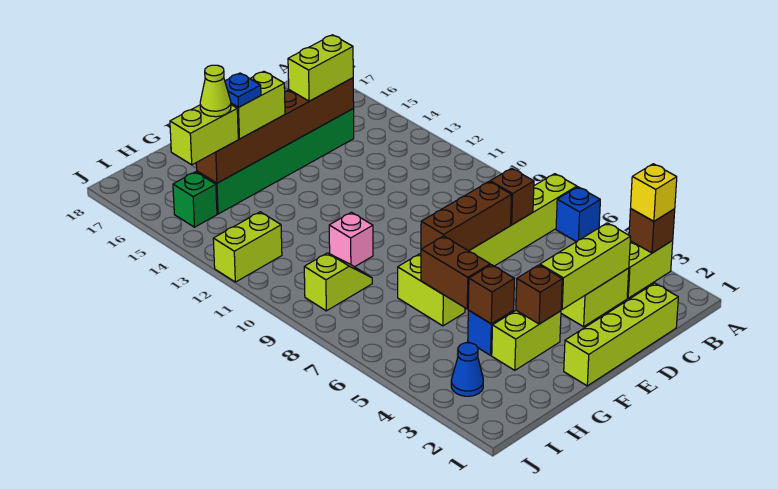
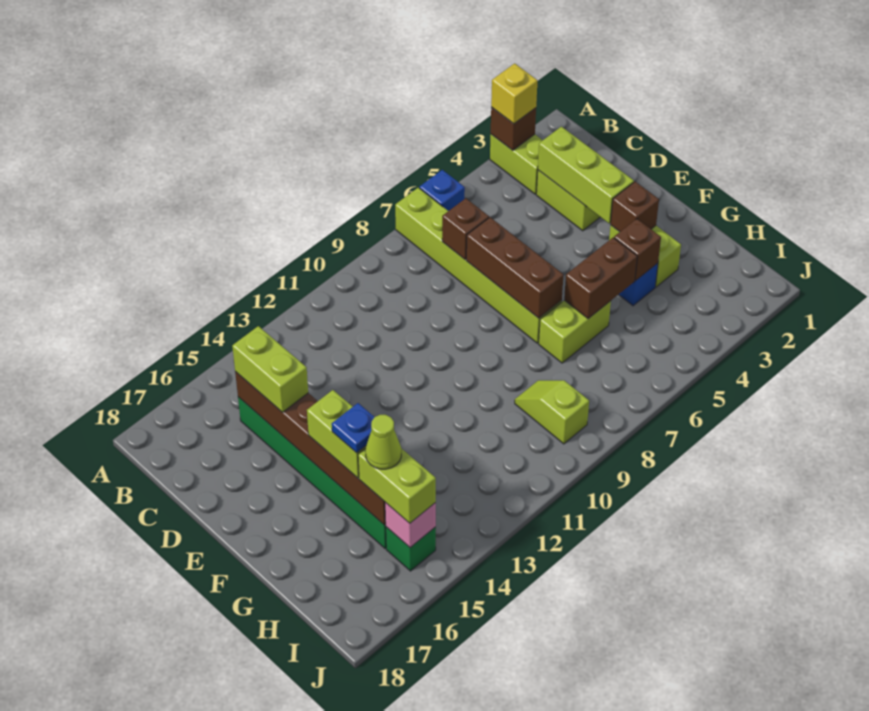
lime 1x4 brick [564,283,678,386] -> none
pink 1x1 brick [329,212,373,267] -> pink 1x1 brick moved to [385,502,436,547]
blue 1x1 cone [451,343,483,396] -> none
lime 1x2 brick [213,212,282,282] -> none

